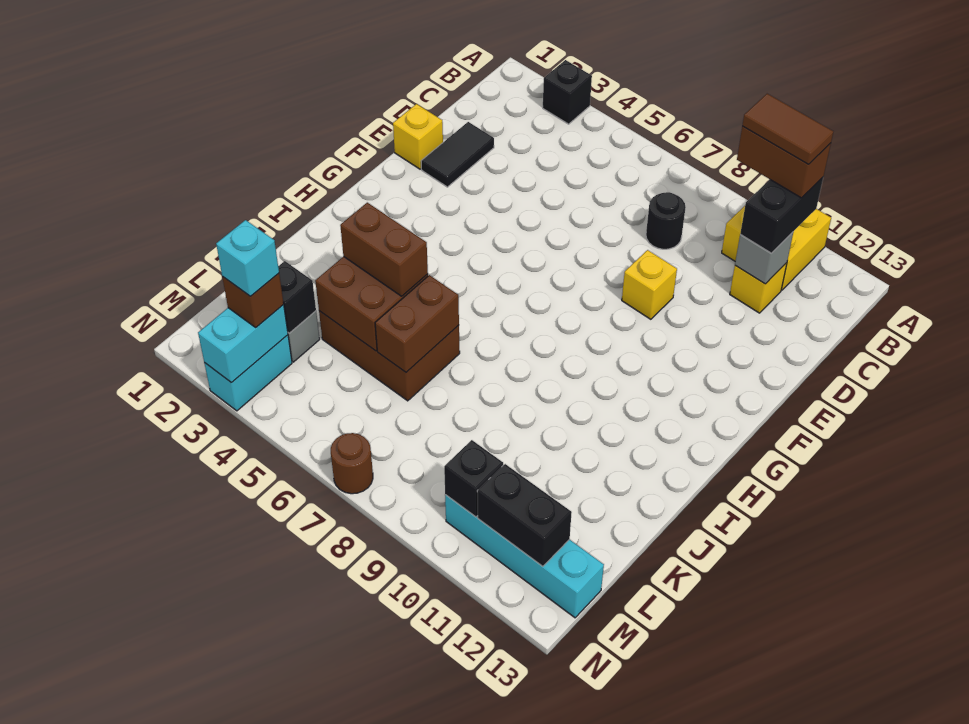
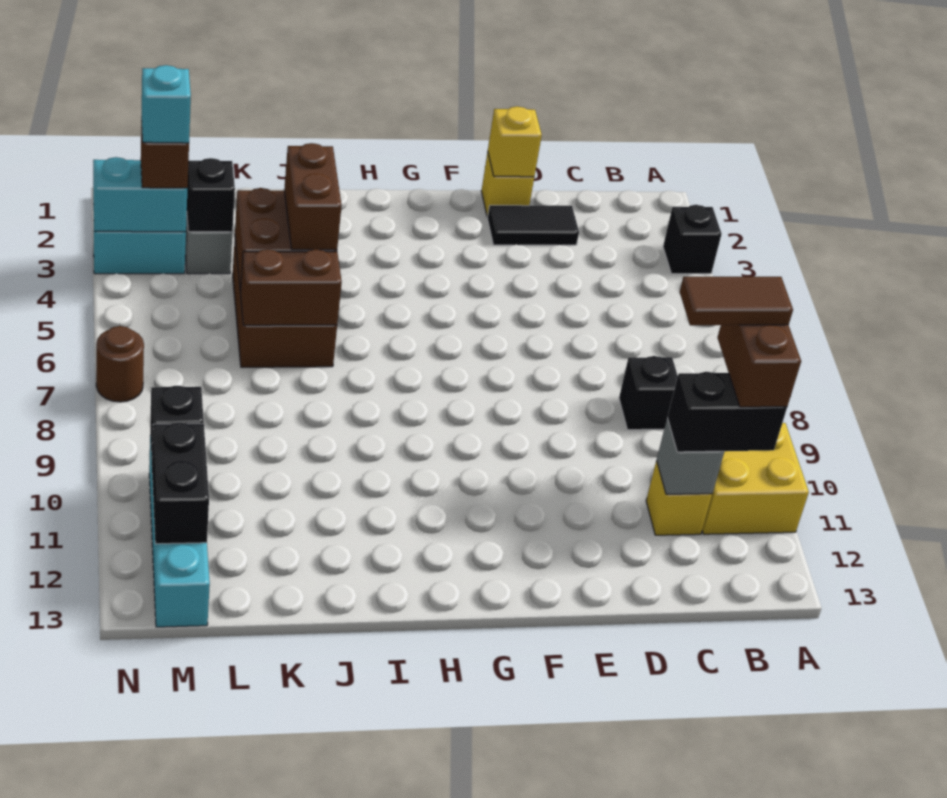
brown 1x2 tile [742,94,833,164] -> brown 1x2 tile turned to [680,277,793,325]
black 1x1 round brick [646,192,686,249] -> black 1x1 brick [619,356,678,430]
yellow 1x1 brick [622,250,677,319] -> yellow 1x1 brick moved to [488,106,542,177]

